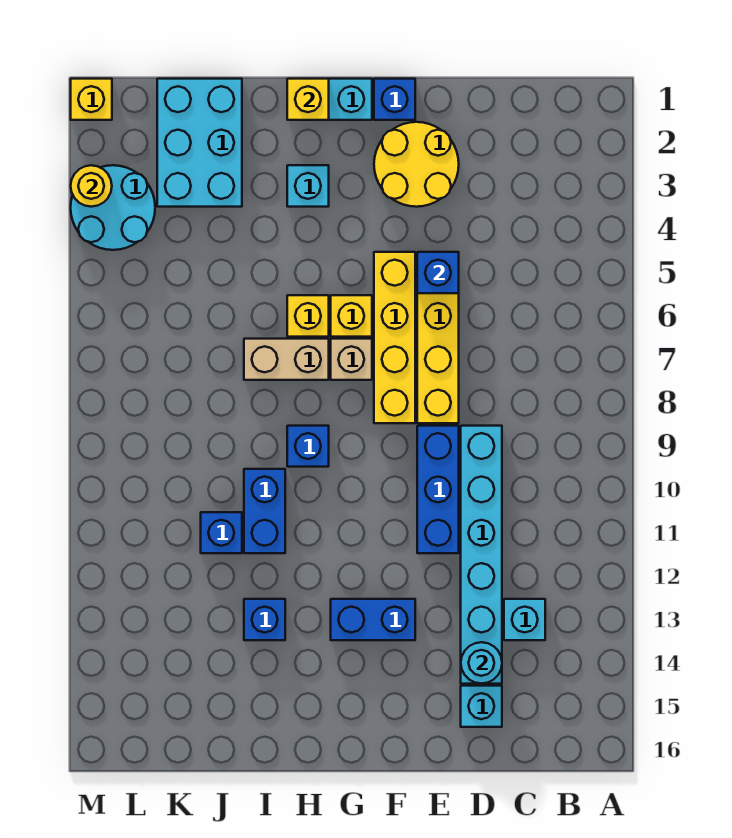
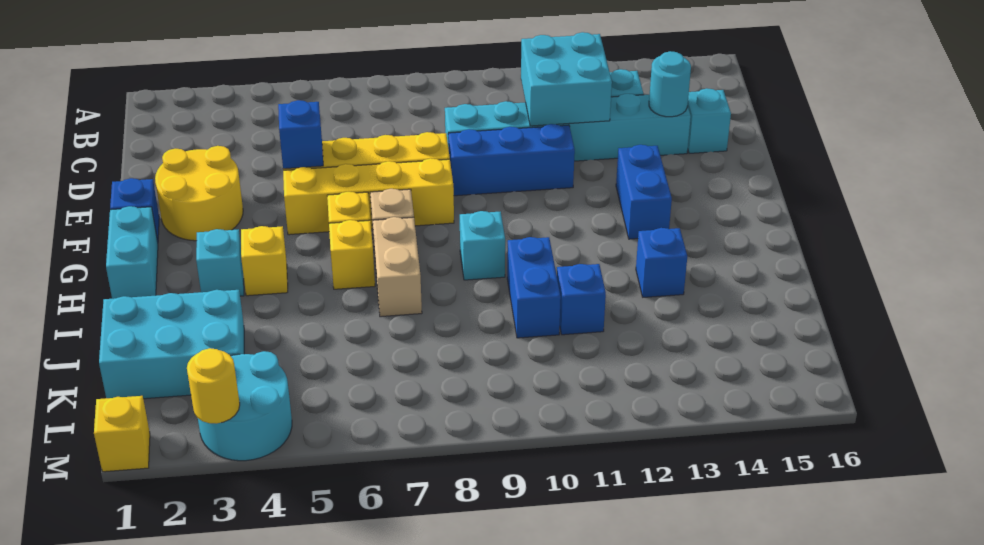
none -> cyan 2x2 brick [521,32,612,126]
yellow 1x1 brick [287,79,329,120] -> yellow 1x1 brick moved to [241,226,288,296]
blue 1x1 brick [287,426,329,467] -> cyan 1x1 brick [460,211,505,280]
blue 1x2 brick [244,469,285,553] -> blue 1x2 brick turned to [507,237,561,338]

